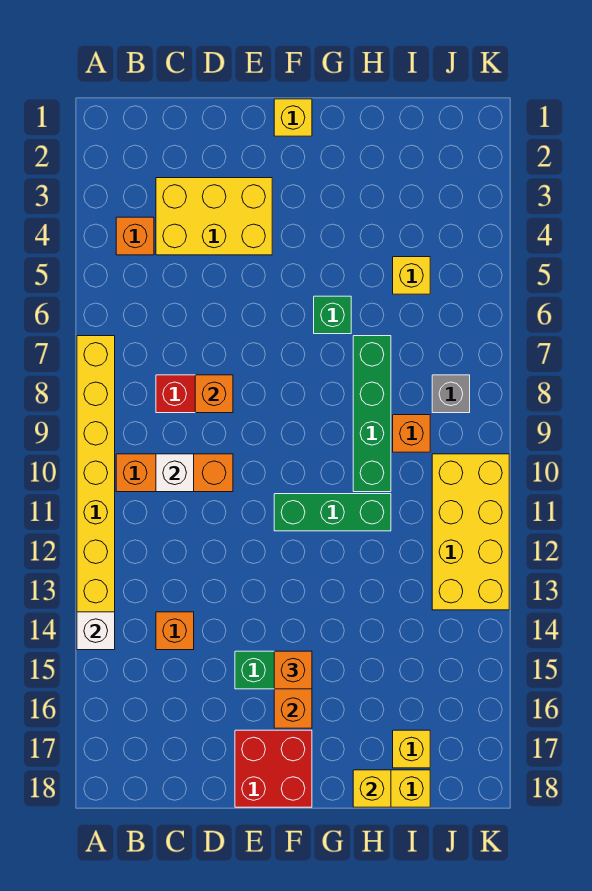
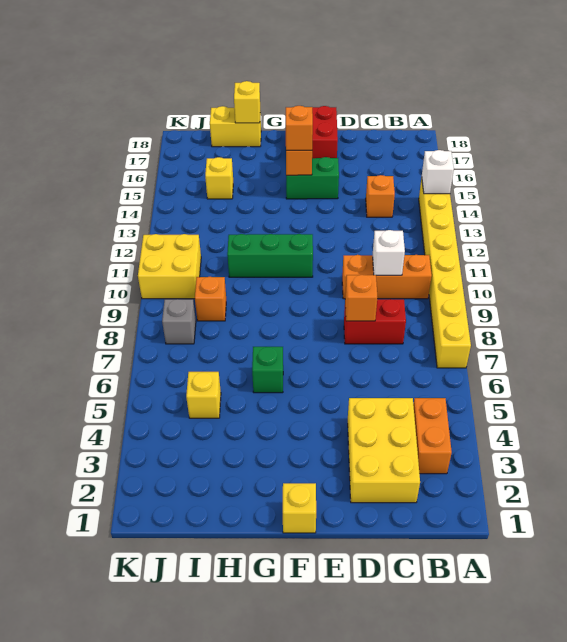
orange 1x1 brick [116,217,154,255] -> orange 1x2 brick [413,398,452,474]
yellow 2x3 brick [156,178,272,255] -> yellow 2x3 brick turned to [348,398,420,503]
green 1x4 brick [353,336,391,492] -> none
yellow 1x1 brick [393,730,430,768] -> yellow 1x1 brick moved to [205,157,233,199]
yellow 2x4 brick [432,454,509,610] -> yellow 2x2 brick [138,234,201,299]

